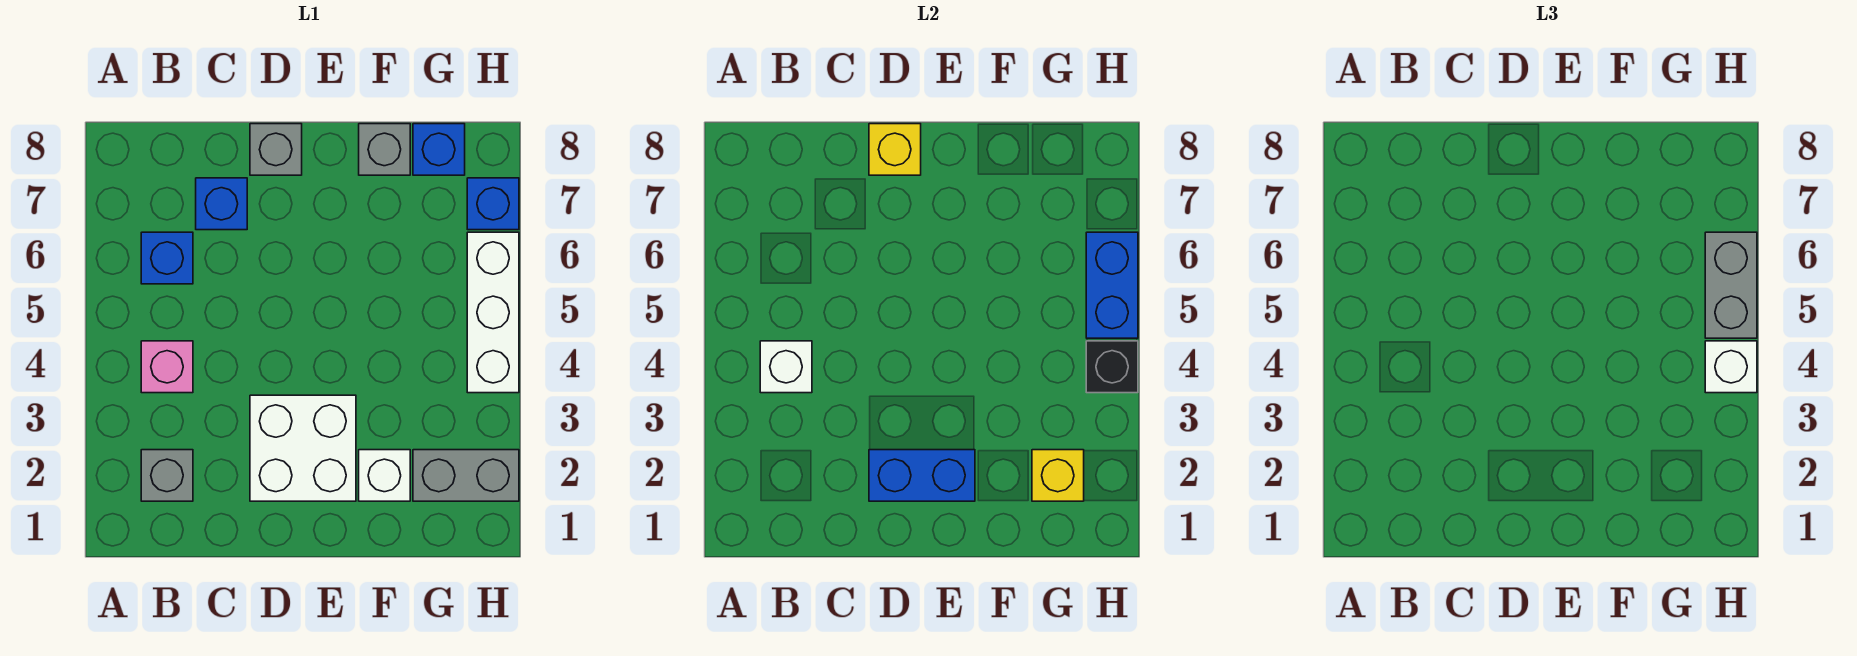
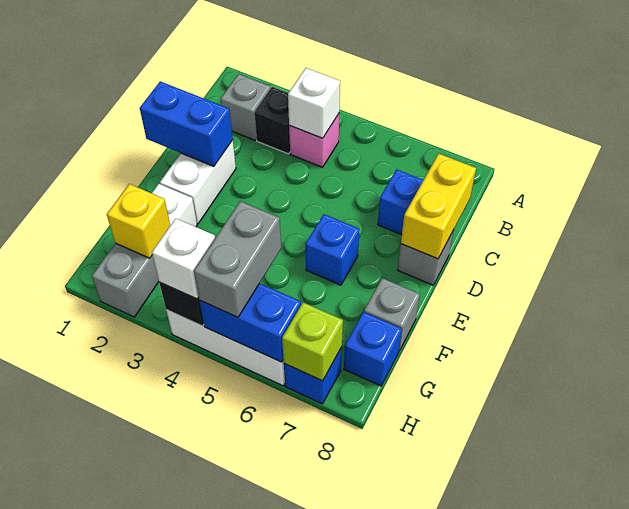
none -> black 1x1 brick [255,87,290,154]
blue 1x1 brick [141,232,193,284] -> blue 1x1 brick moved to [306,214,360,285]
white 2x2 brick [250,395,356,501] -> white 1x2 brick [160,140,236,224]
blue 1x2 brick [869,450,975,501] -> blue 1x2 brick turned to [140,81,233,167]
yellow 1x1 brick [869,124,921,175] -> yellow 1x2 brick [401,154,476,259]
grey 1x2 brick [1705,232,1757,338] -> grey 1x2 brick turned to [194,201,281,317]
none -> lime 1x1 brick [282,302,343,381]

